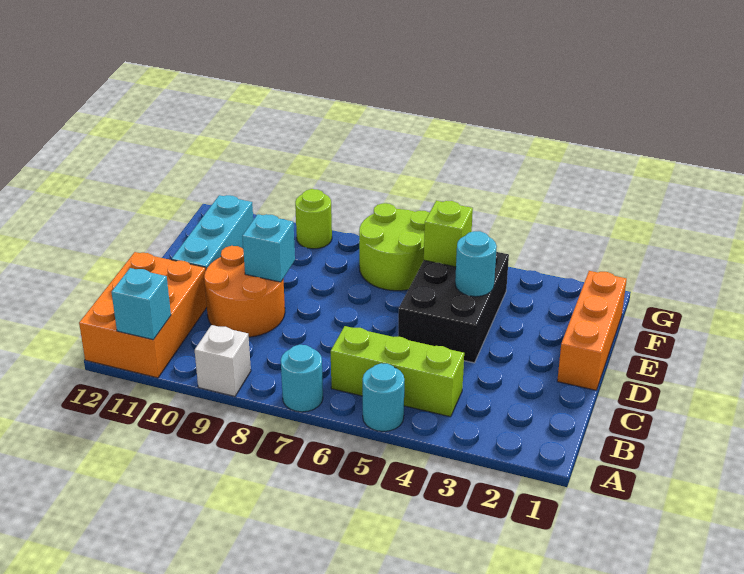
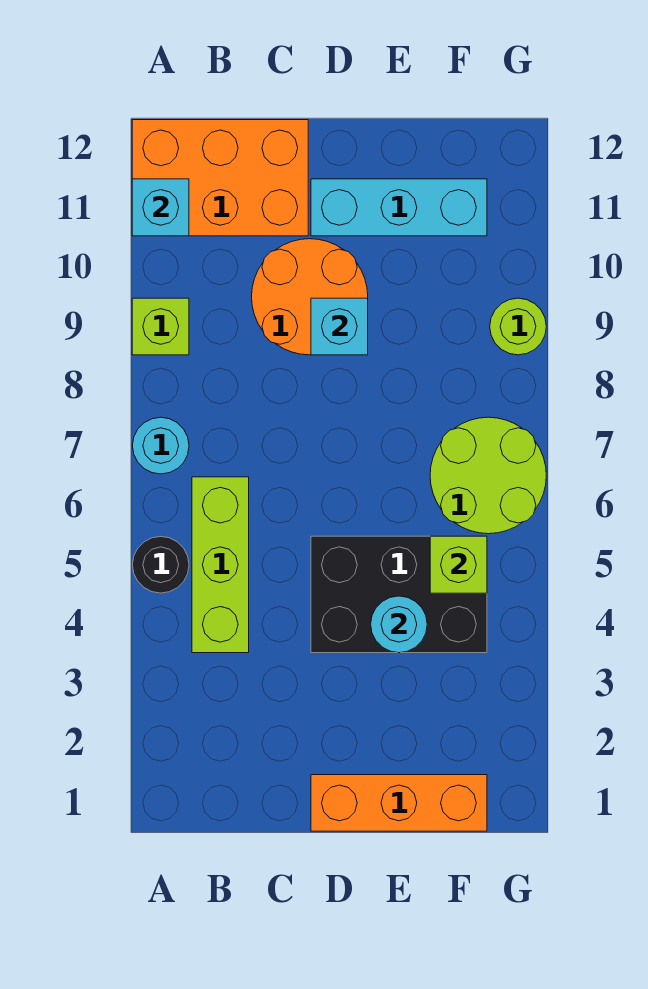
cyan 1x1 round brick [363,363,404,432] -> black 1x1 round brick [132,537,189,593]
white 1x1 brick [195,325,251,396] -> lime 1x1 brick [132,298,189,355]

